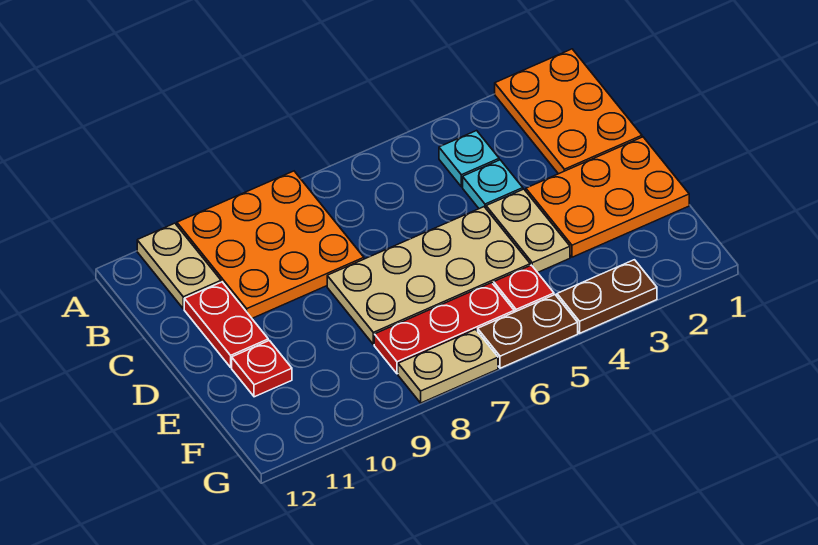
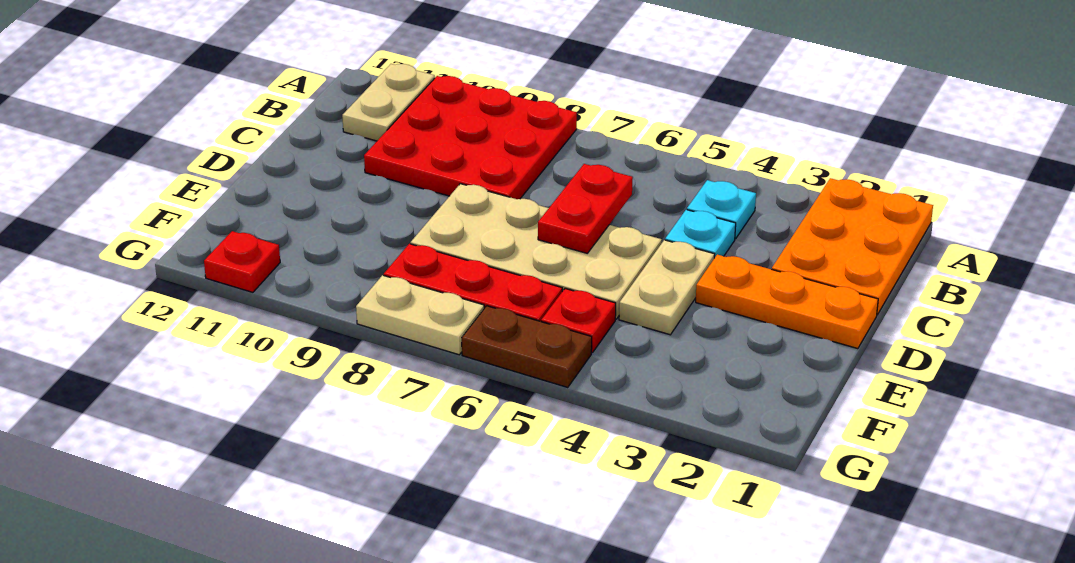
orange 3x3 plate [177,171,364,318] -> red 3x3 plate [364,76,577,199]
red 1x2 plate [184,282,268,367] -> red 1x2 plate moved to [538,164,633,253]
orange 2x3 plate [526,137,689,257] -> orange 1x3 plate [696,255,878,349]
red 1x1 plate [232,341,292,397] -> red 1x1 plate moved to [204,231,280,292]
brown 1x2 plate [557,260,657,333] -> none

